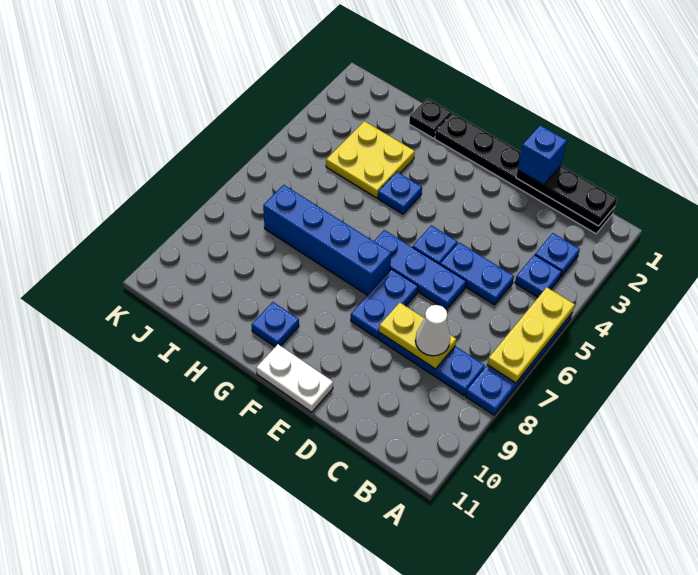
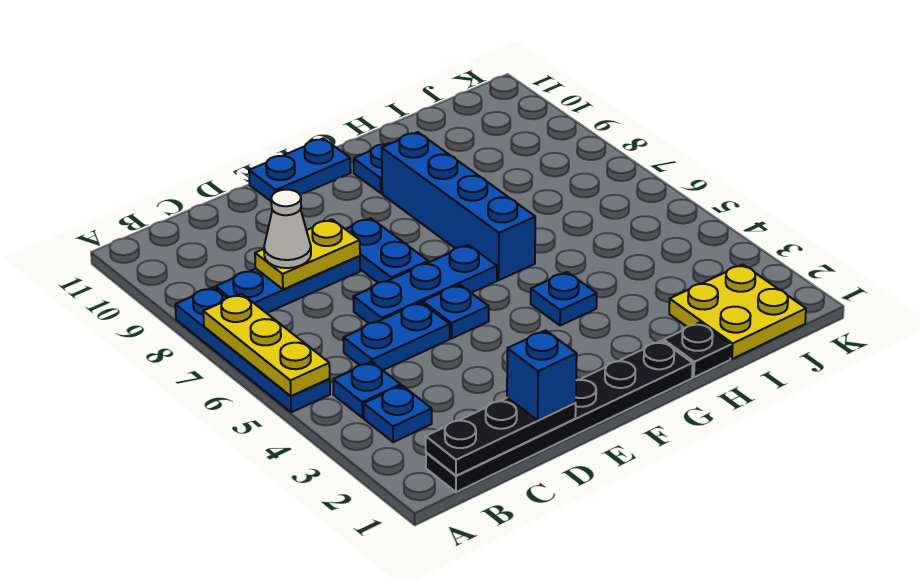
white 1x2 plate [256,344,333,412] -> blue 1x2 plate [249,138,351,201]
blue 1x4 brick [263,185,391,295] -> blue 1x4 brick turned to [382,132,535,280]
yellow 2x2 plate [326,121,415,198] -> yellow 2x2 plate moved to [669,264,806,359]

